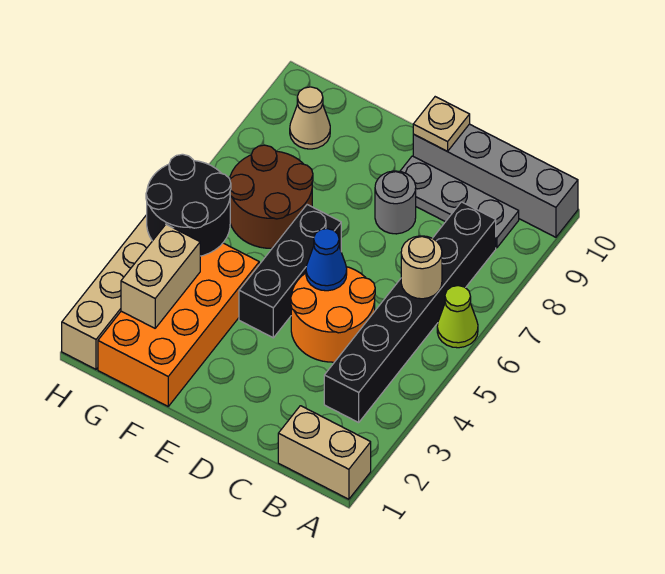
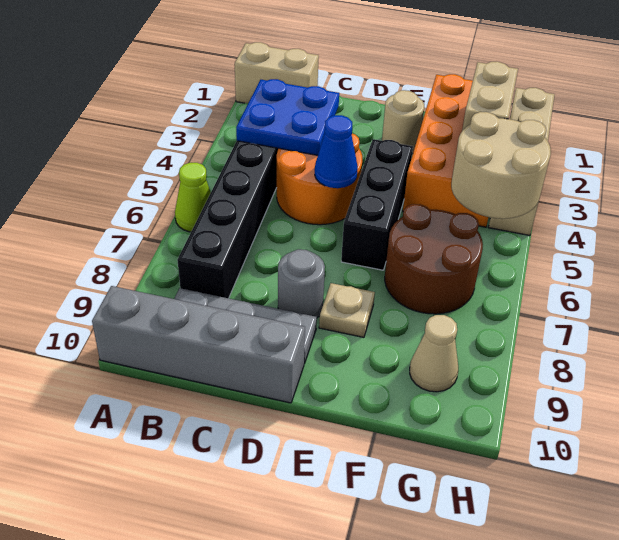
none -> blue 2x2 plate [236,79,339,155]
tan 1x1 round brick [401,236,442,299] -> tan 1x1 round brick moved to [382,90,424,154]
tan 1x1 plate [413,97,470,151] -> tan 1x1 plate moved to [319,283,375,337]
black 2x2 round brick [146,154,231,256] -> tan 2x2 round brick [451,112,551,219]

